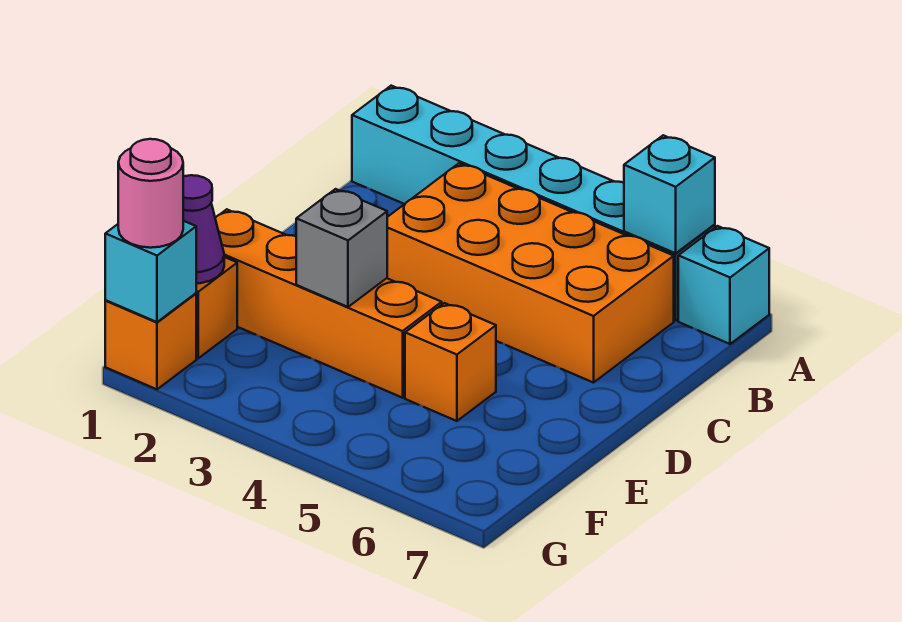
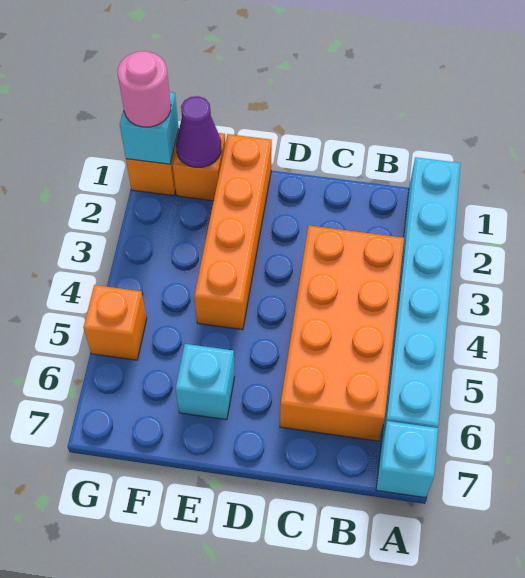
cyan 1x1 brick [624,135,715,253] -> cyan 1x1 brick moved to [175,344,235,420]
grey 1x1 brick [296,189,387,307] -> none
orange 1x1 brick [405,303,496,421] -> orange 1x1 brick moved to [83,285,147,360]

